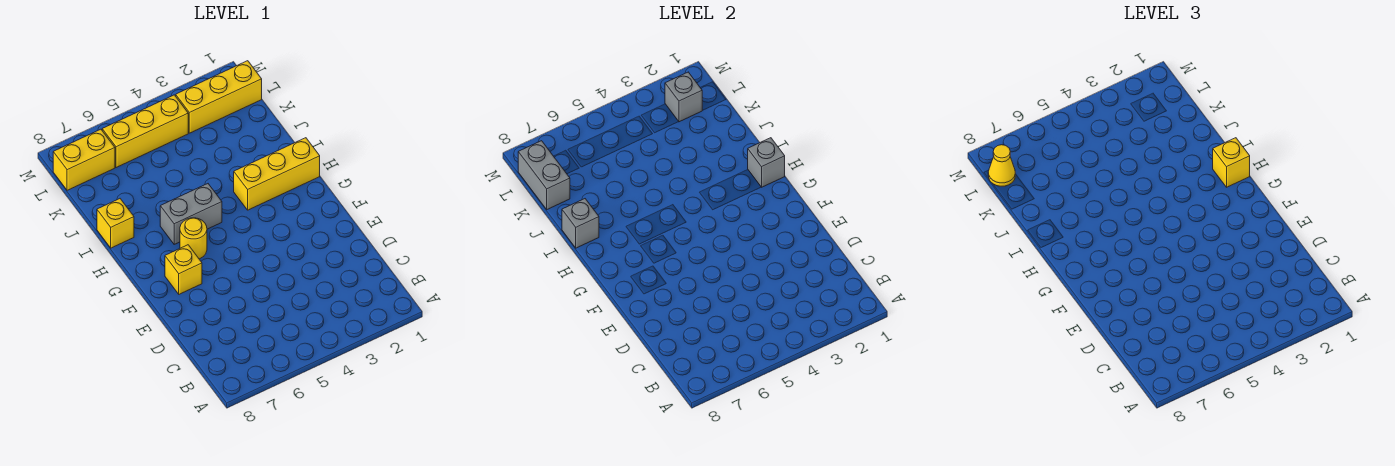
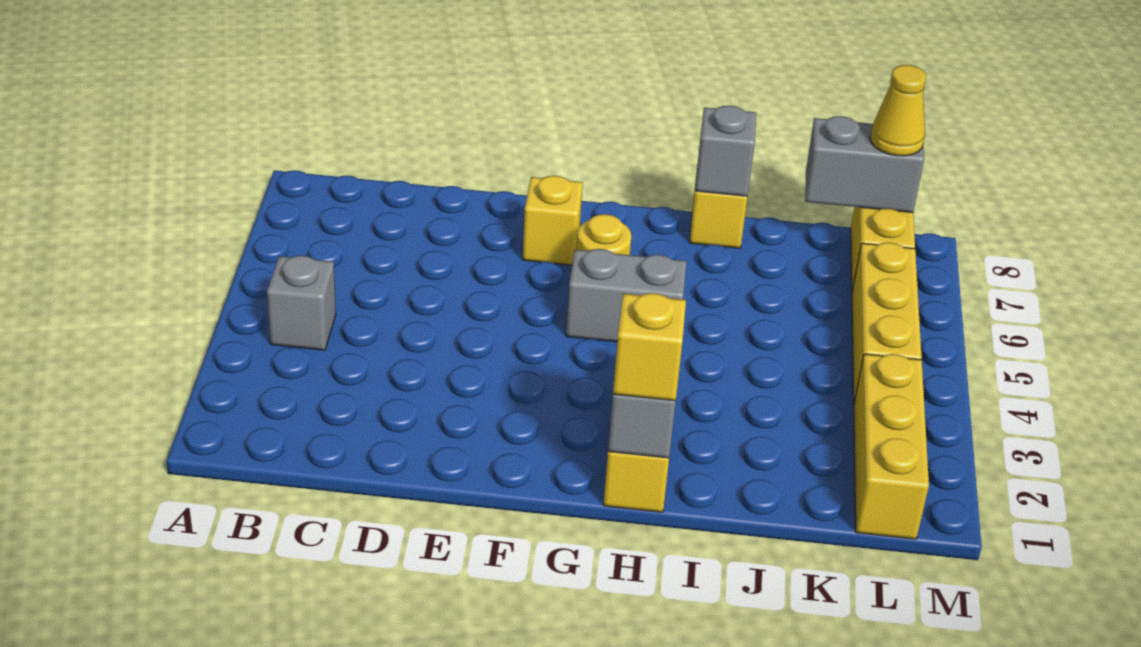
grey 1x2 brick [160,184,222,244] -> grey 1x2 brick turned to [566,249,686,342]
grey 1x1 brick [665,72,702,122] -> grey 1x1 brick moved to [267,255,336,350]

